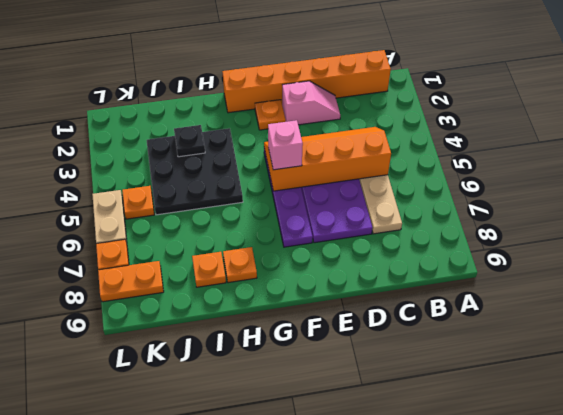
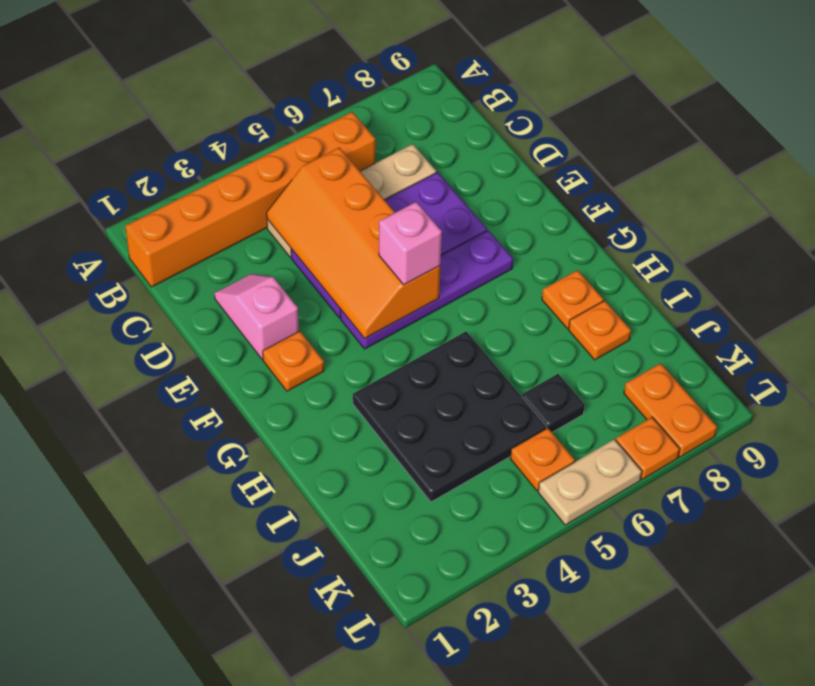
orange 1x6 brick [222,50,391,113] -> orange 1x6 brick turned to [125,112,376,287]
black 1x1 plate [174,125,205,157] -> black 1x1 plate moved to [522,374,585,432]

